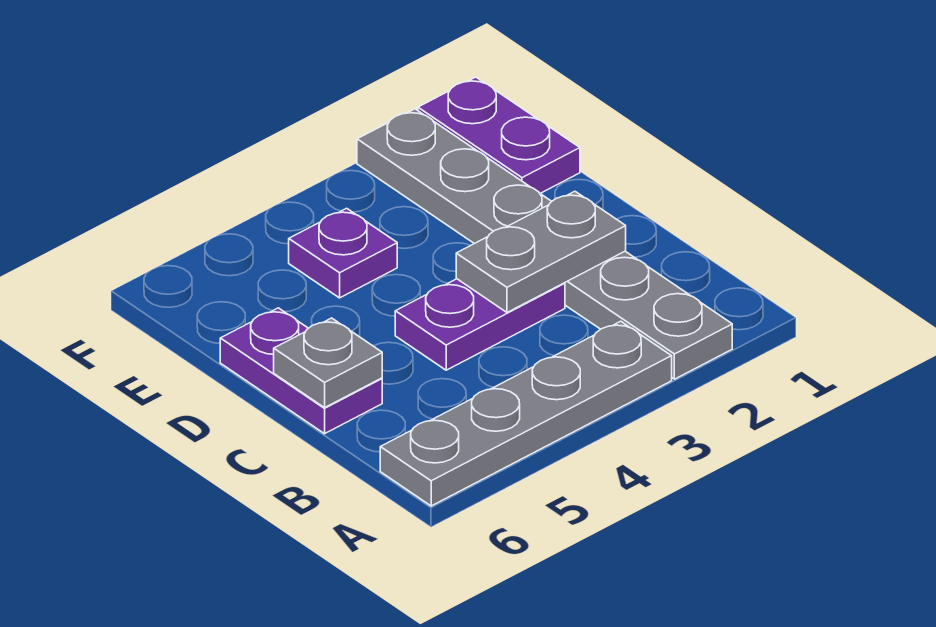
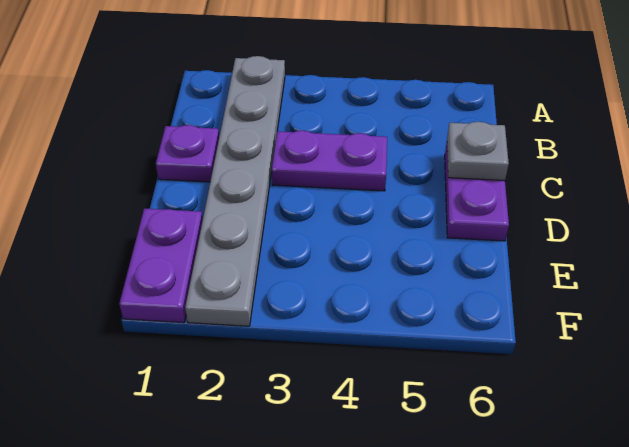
grey 1x4 plate [380,321,672,506] -> none
grey 1x2 plate [456,191,626,312] -> none
purple 1x1 plate [289,208,397,298] -> purple 1x1 plate moved to [156,125,219,182]

